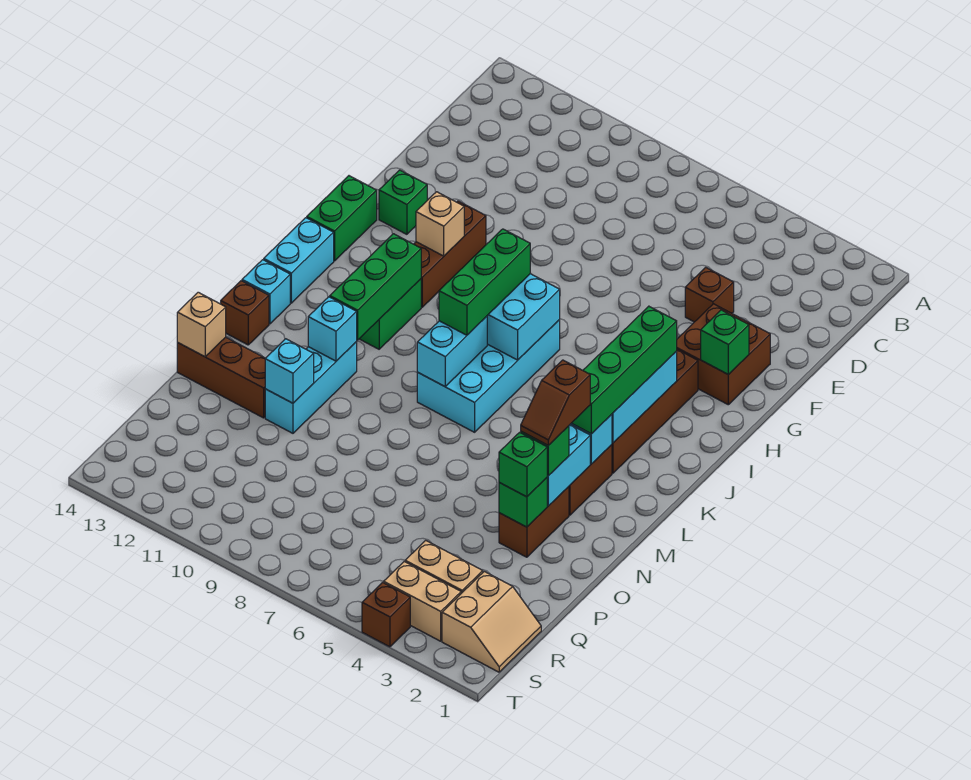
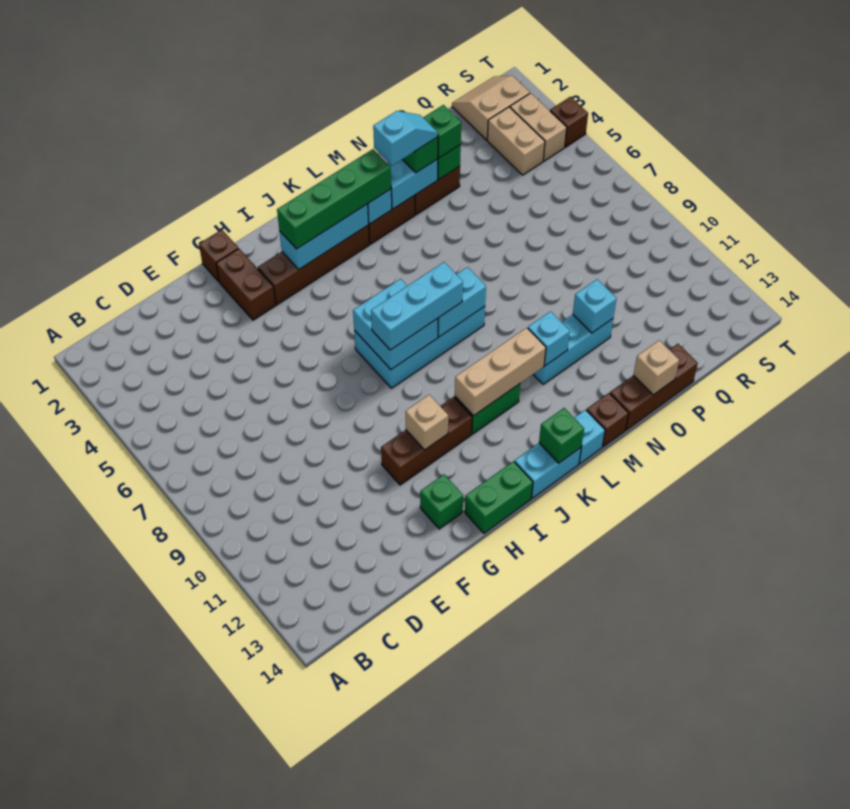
brown 1x1 brick [685,267,734,322] -> brown 1x1 brick moved to [199,230,238,282]
brown 2x2 brick [677,304,770,405] -> brown 1x2 brick [216,249,276,320]
green 1x1 brick [701,310,749,375] -> green 1x1 brick moved to [539,408,584,463]
green 1x3 brick [439,229,530,335] -> cyan 1x3 brick [371,262,463,350]
green 1x3 brick [330,234,421,340] -> tan 1x3 brick [455,328,546,416]
brown 1x2 slope [521,360,590,446] -> cyan 1x2 slope [373,111,438,166]
brown 1x3 brick [177,337,265,418] -> brown 1x3 brick turned to [610,344,698,430]

